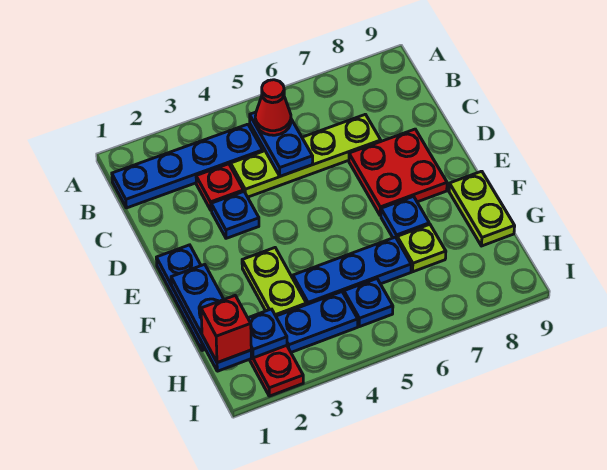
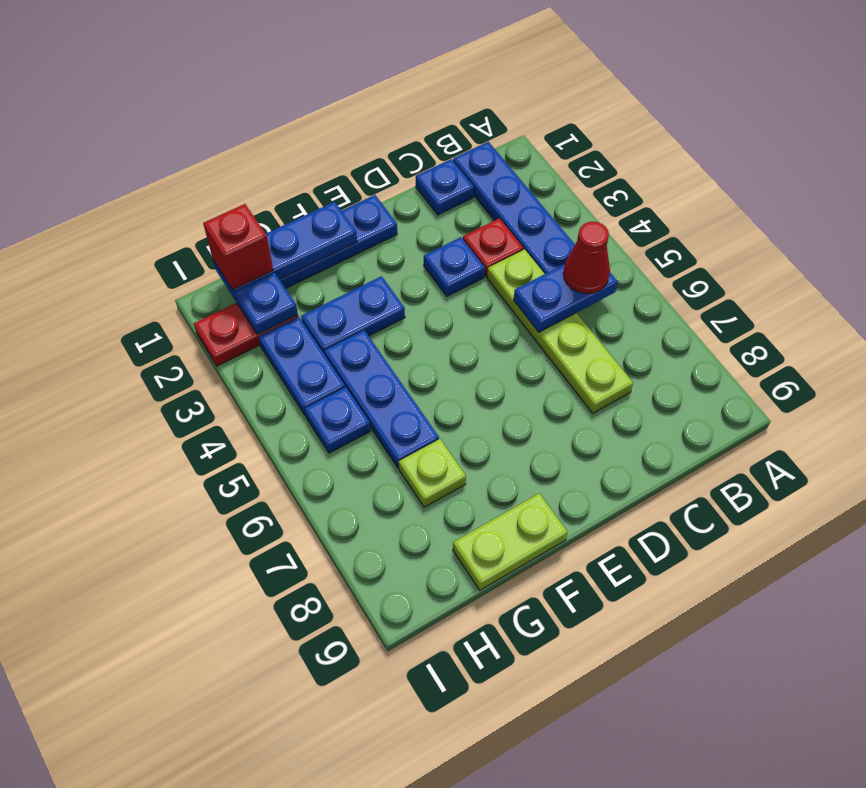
red 2x2 plate [349,129,447,216] -> none
lime 1x2 plate [242,248,306,316] -> blue 1x2 plate [301,276,405,355]
blue 1x1 plate [381,196,429,238] -> blue 1x1 plate moved to [416,159,474,215]

